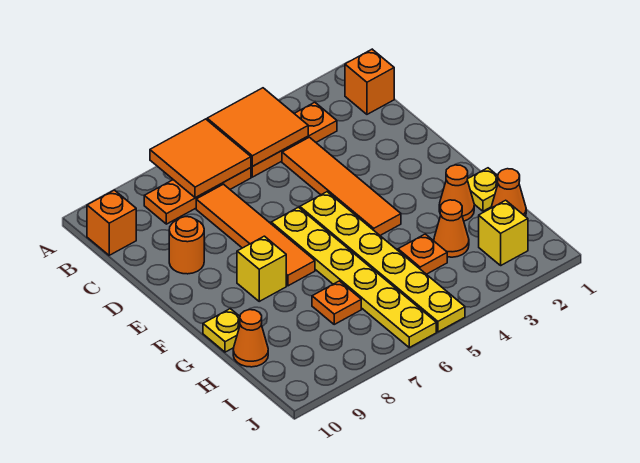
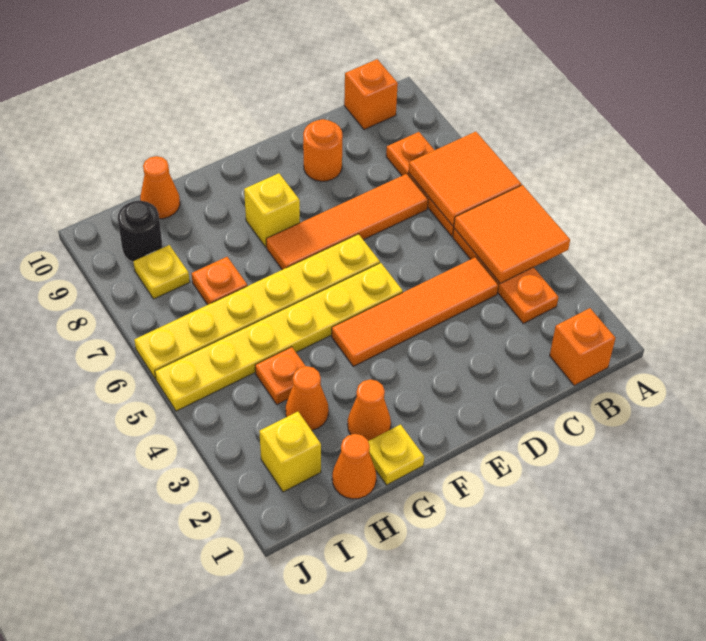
yellow 1x1 plate [203,309,240,352] -> yellow 1x1 plate moved to [133,245,190,299]
none -> black 1x1 round brick [118,201,162,262]

